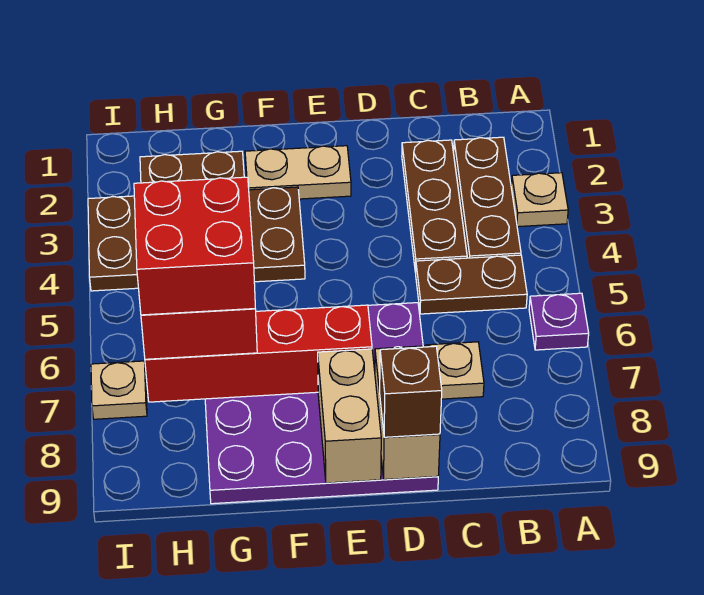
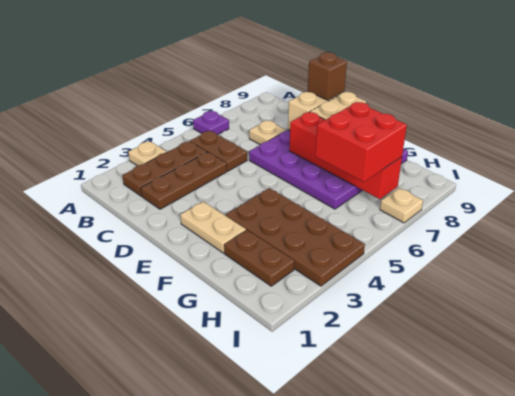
red 2x2 brick [134,177,255,315] -> none

